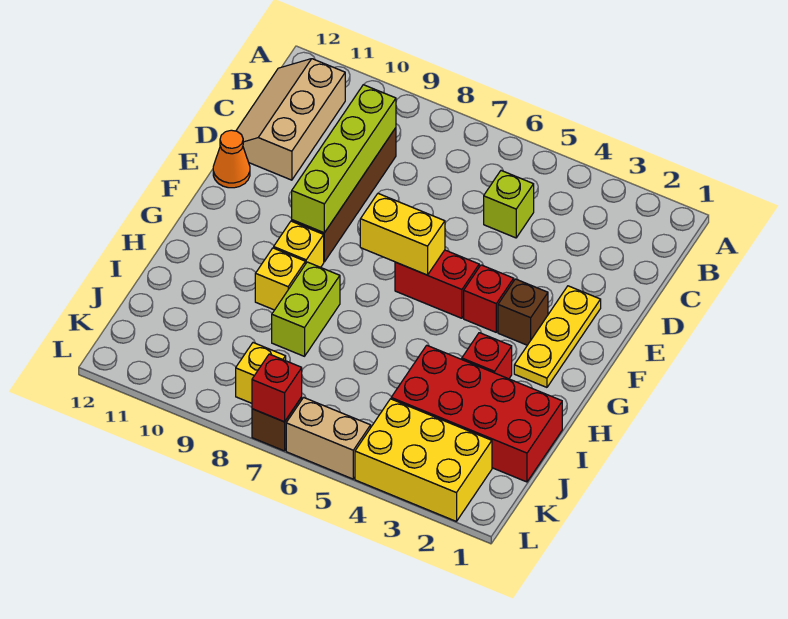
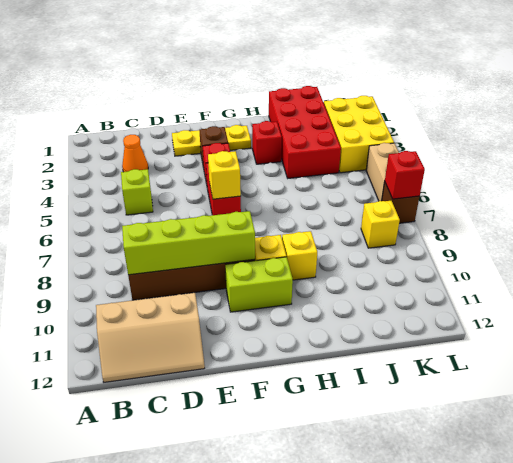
orange 1x1 cone [213,130,250,188] -> orange 1x1 cone moved to [122,135,148,172]
yellow 1x2 brick [360,194,445,275] -> yellow 1x1 brick [208,151,241,199]
lime 1x2 brick [272,262,340,356] -> lime 1x2 brick moved to [225,257,293,312]

